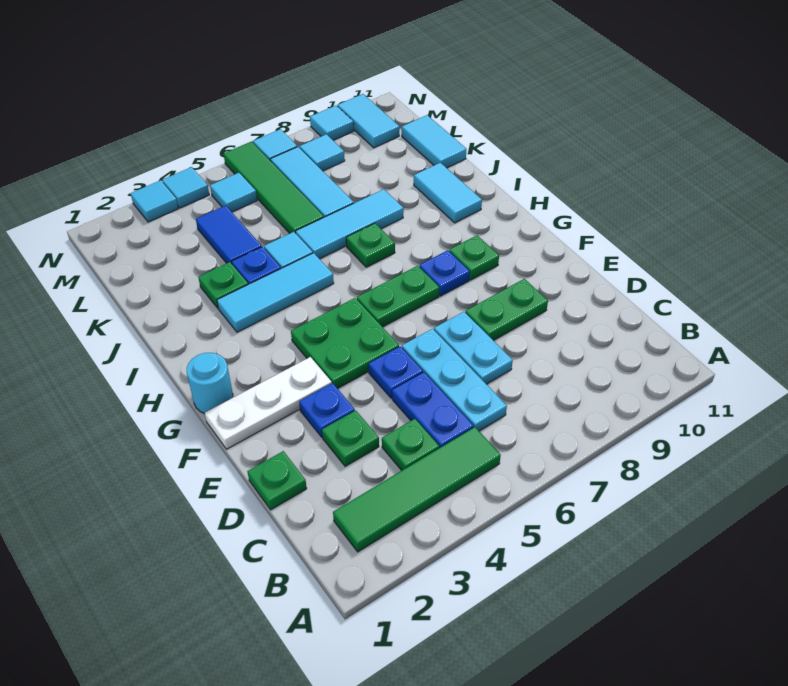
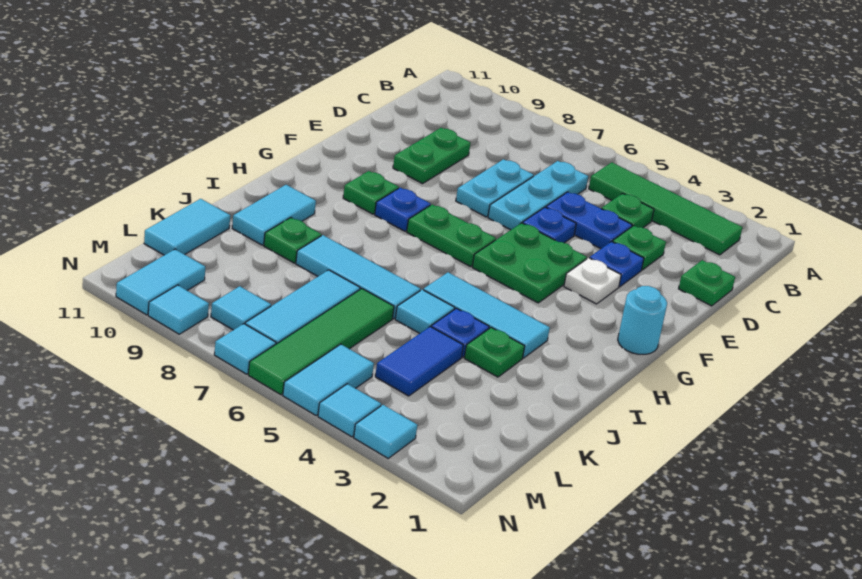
blue 1x2 plate [392,372,474,448] -> blue 1x2 plate turned to [546,192,632,249]
green 1x2 plate [465,279,548,341] -> green 1x2 plate turned to [393,128,470,184]
white 1x3 plate [205,357,332,449] -> white 1x1 plate [564,258,621,304]
green 1x1 plate [346,223,395,267] -> green 1x1 plate moved to [264,218,321,263]
cyan 1x1 tile [210,173,257,212] -> cyan 1x2 tile [283,344,374,415]

